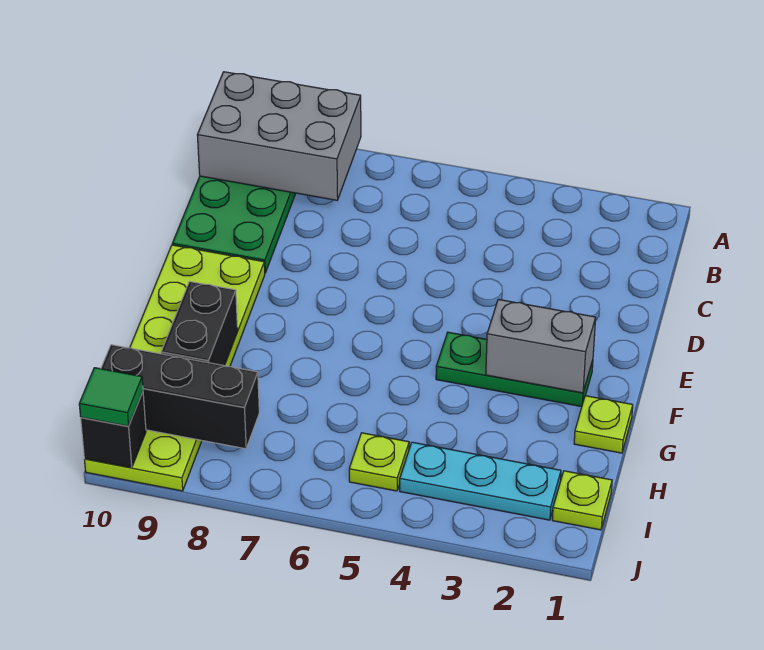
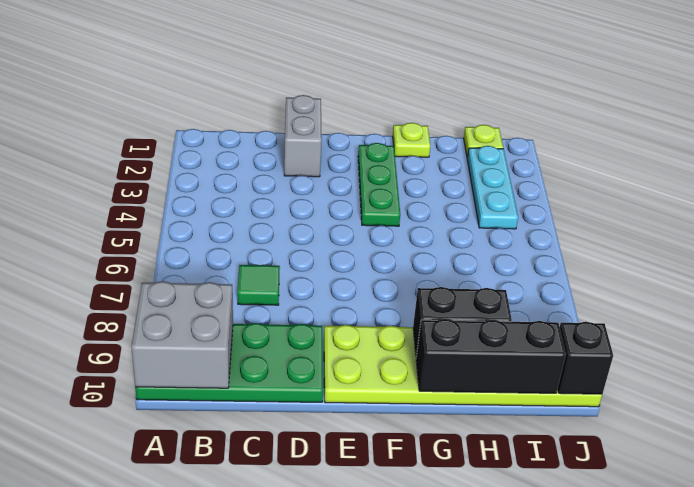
grey 2x3 brick [197,72,361,200] -> grey 2x2 brick [131,281,233,388]
grey 1x2 brick [486,299,596,393] -> grey 1x2 brick moved to [284,95,322,177]
lime 1x1 plate [349,433,409,491] -> none
black 1x3 brick [101,345,259,449] -> black 1x3 brick turned to [416,319,566,393]
green 1x1 tile [79,368,143,426] -> green 1x1 tile moved to [237,265,280,305]

